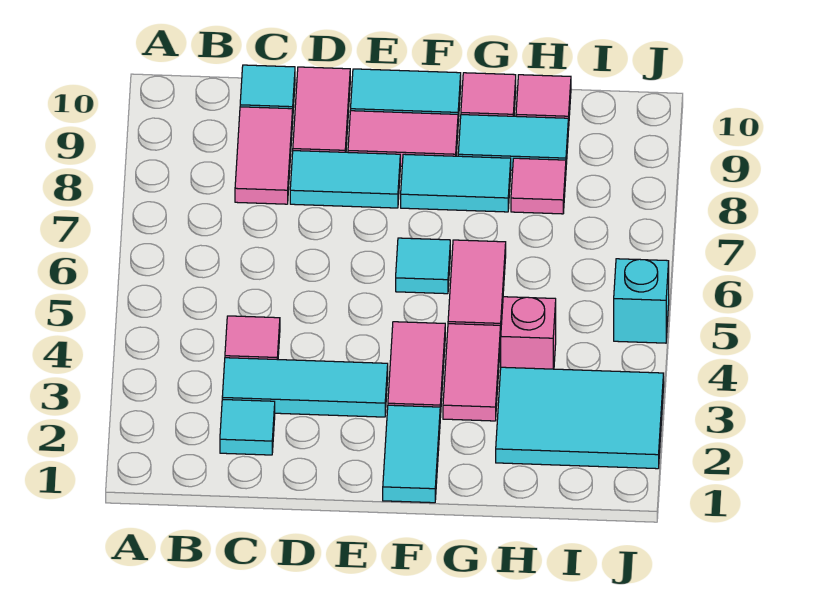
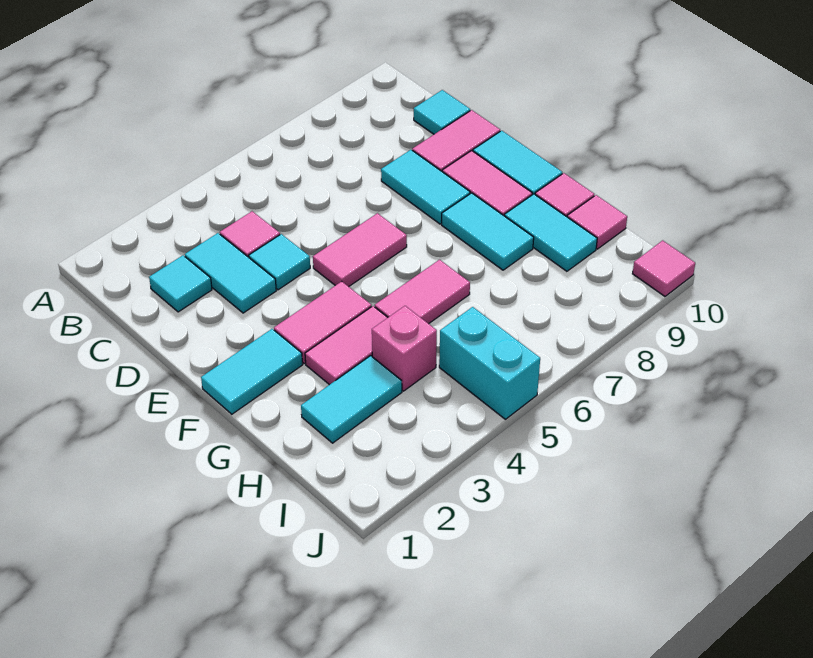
cyan 1x3 tile [222,358,388,417] -> cyan 1x2 tile [185,233,276,313]
pink 1x2 tile [235,107,293,204] -> pink 1x2 tile moved to [313,213,407,287]
cyan 1x1 tile [396,238,450,294] -> cyan 1x1 tile moved to [249,234,310,290]
cyan 2x3 tile [496,367,664,469] -> cyan 1x2 tile [301,356,402,443]
pink 1x1 tile [511,158,566,214] -> pink 1x1 tile moved to [633,240,695,296]
cyan 1x1 brick [614,259,669,343] -> cyan 1x2 brick [439,307,540,419]

